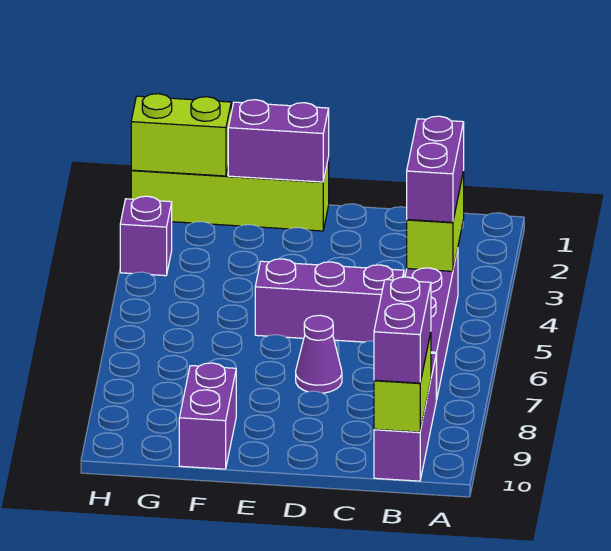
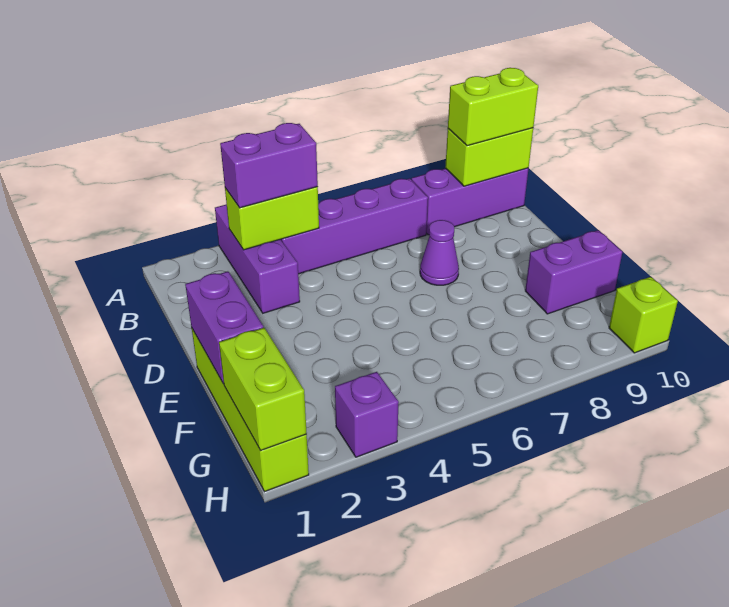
purple 1x2 brick [374,277,431,383] -> lime 1x2 brick [448,68,538,146]
purple 1x3 brick [255,259,404,342] -> purple 1x3 brick moved to [215,204,300,313]
none -> lime 1x1 brick [609,277,678,353]

